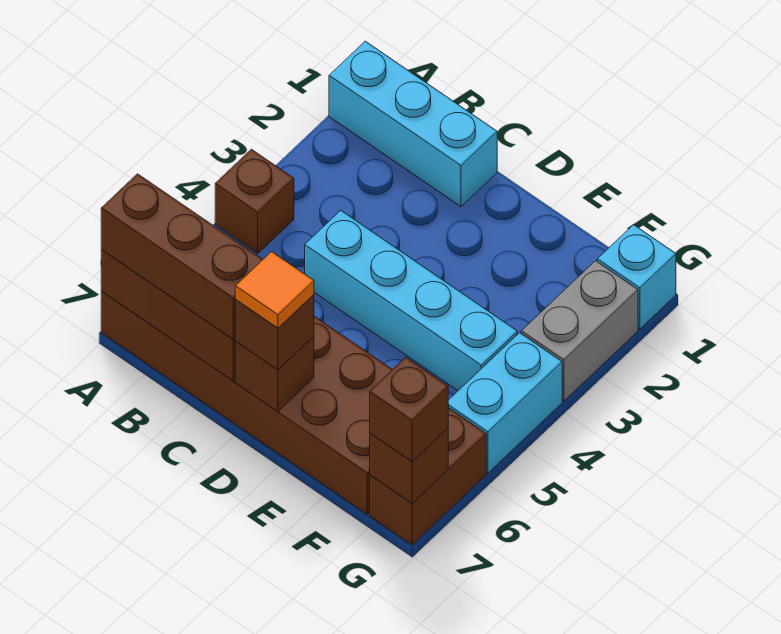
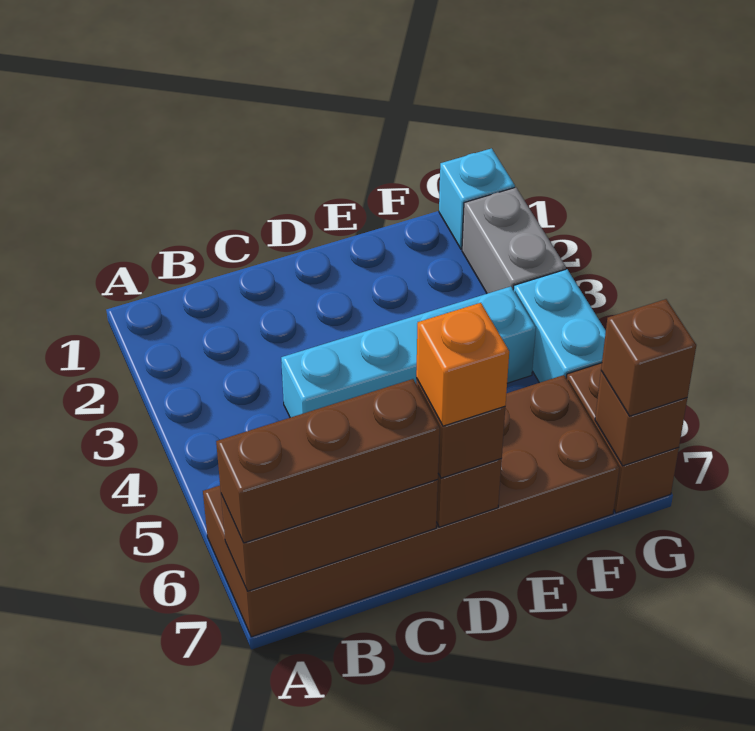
cyan 1x3 brick [329,41,497,207] -> none
brown 1x1 brick [215,149,294,253] -> none
orange 1x1 tile [235,252,314,328] -> orange 1x1 brick [416,303,509,426]

